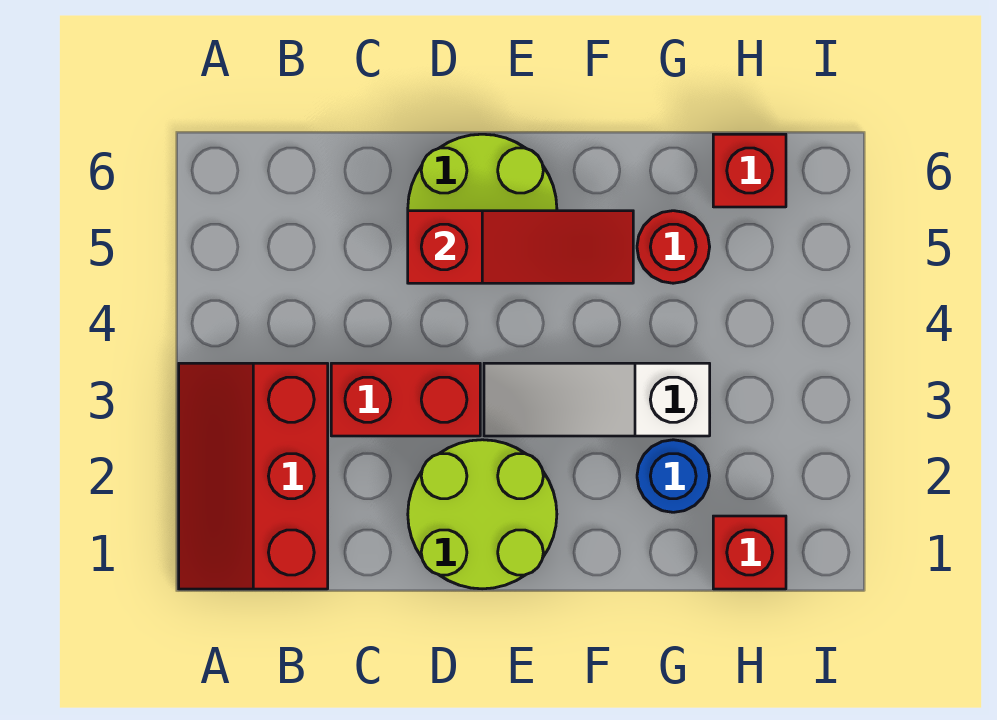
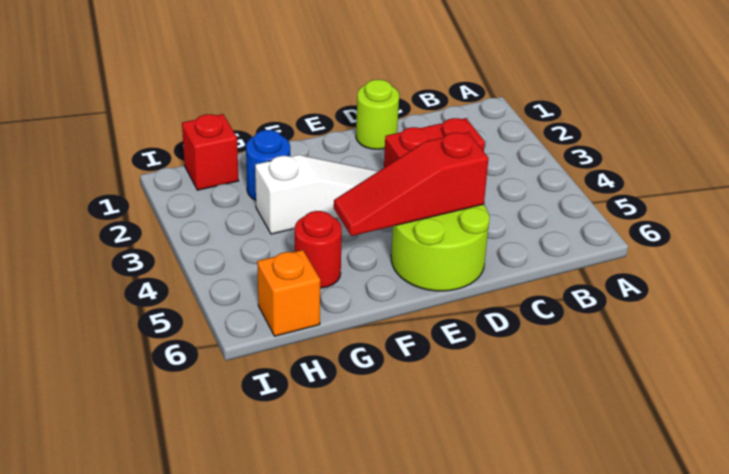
red 2x3 slope [179,363,328,589] -> none
lime 2x2 round brick [408,440,557,589] -> lime 1x1 round brick [356,80,399,149]
red 1x1 brick [713,134,786,207] -> orange 1x1 brick [257,250,320,336]

